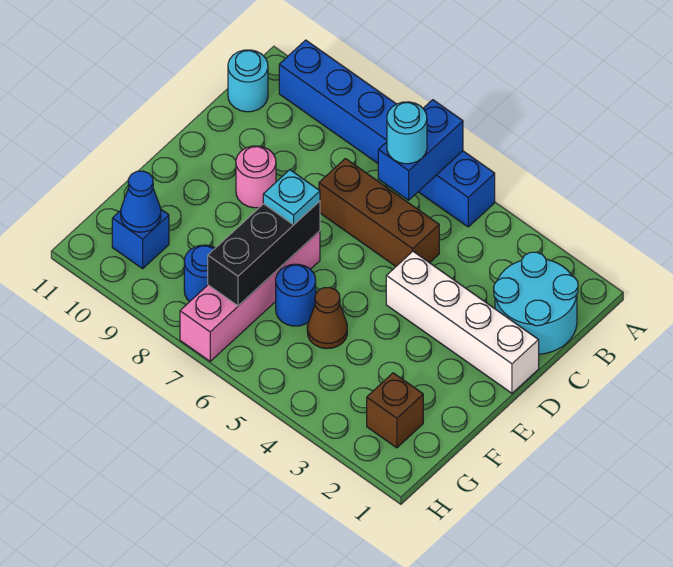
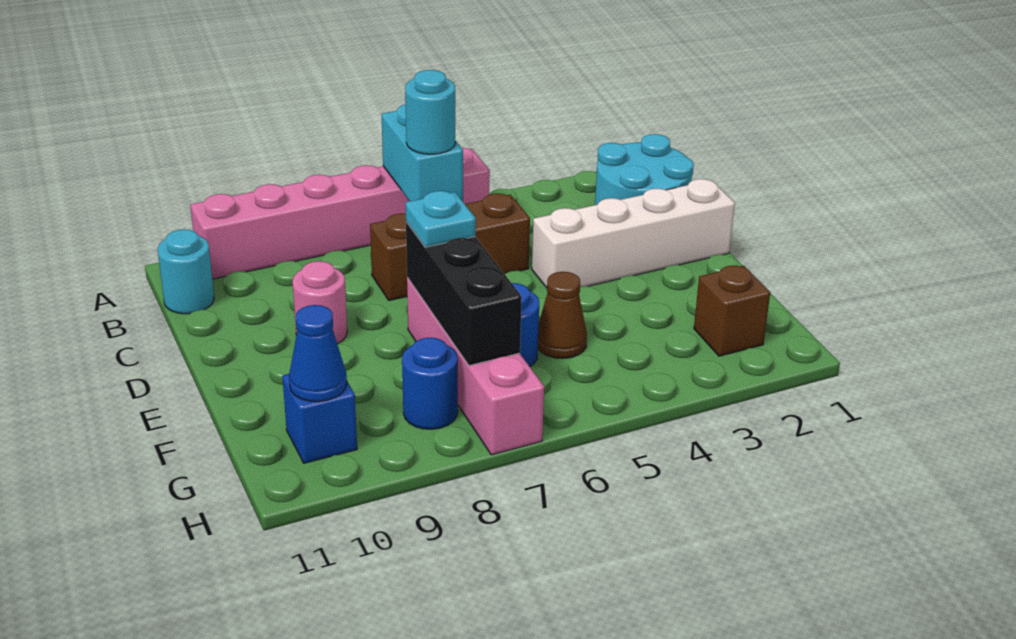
blue 1x6 brick [279,40,495,227] -> pink 1x6 brick [190,147,490,279]
blue 1x2 brick [378,100,463,200] -> cyan 1x2 brick [382,104,463,201]

